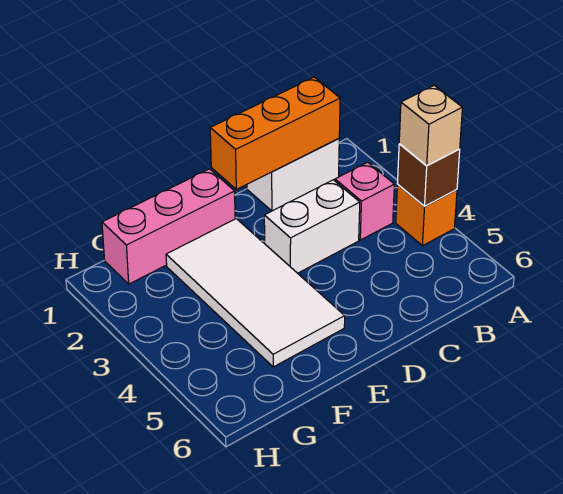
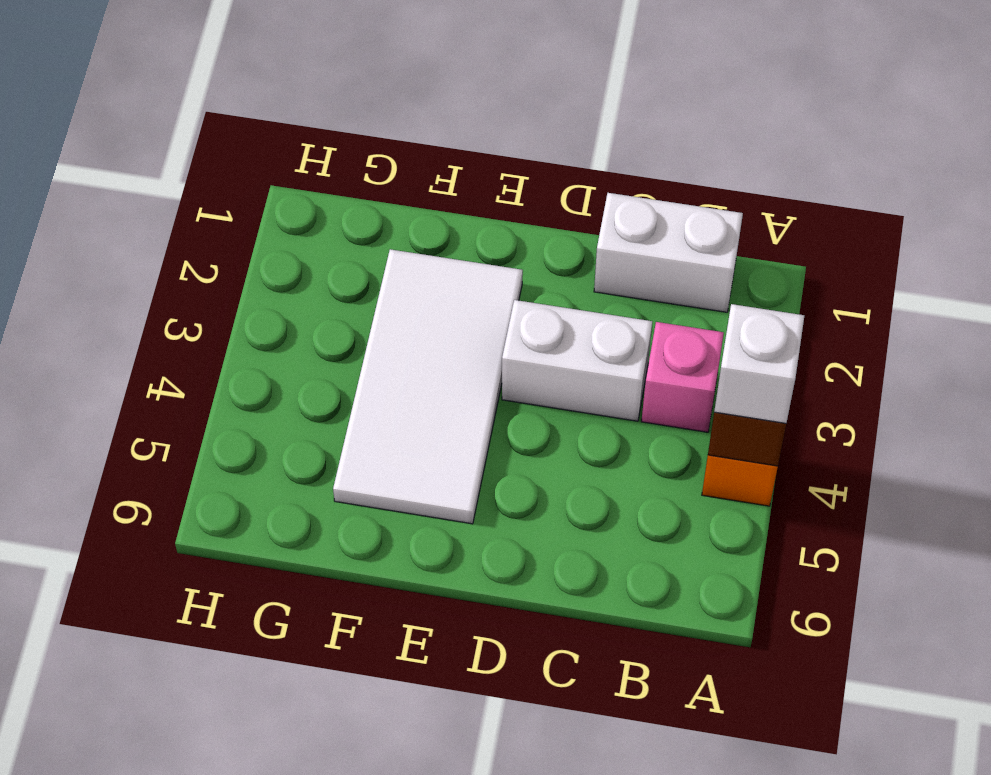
tan 1x1 brick [399,85,462,166] -> white 1x1 brick [714,304,804,423]
orange 1x3 brick [210,77,340,189] -> none
pink 1x3 brick [102,169,235,284] -> none

